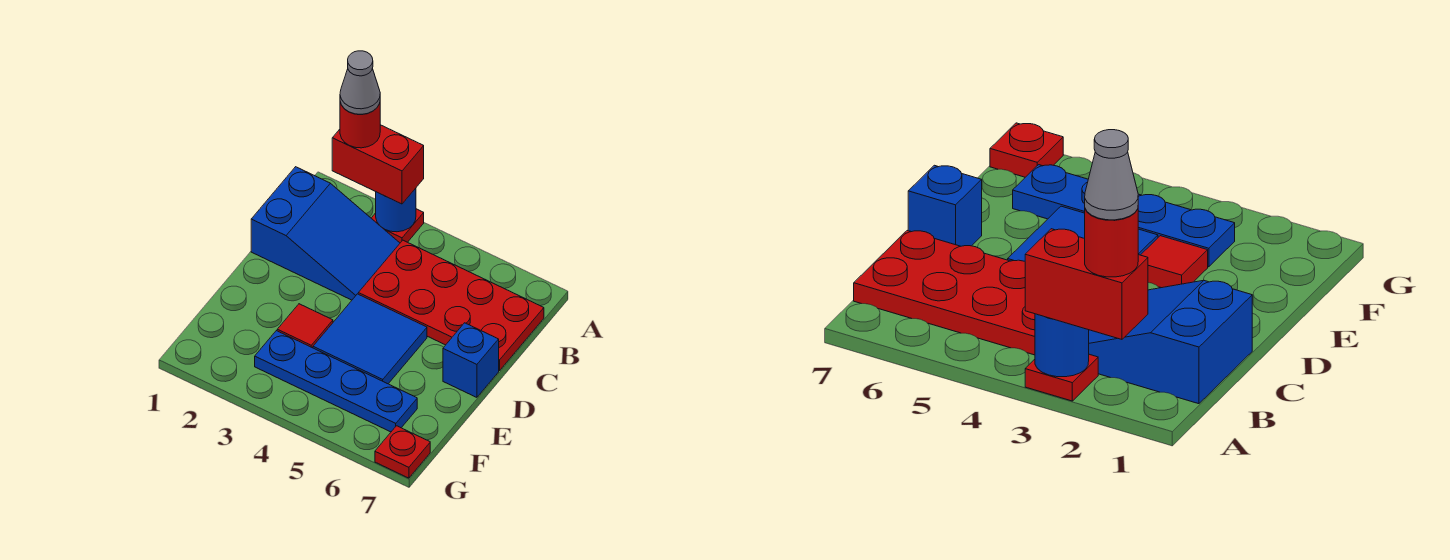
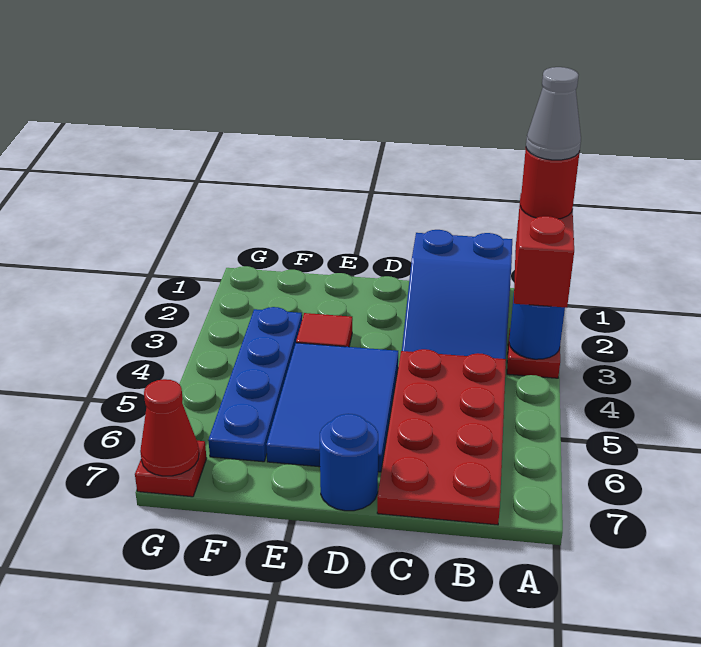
blue 2x2 tile [313,294,427,384] -> blue 2x3 tile [266,343,398,472]
blue 1x1 brick [443,323,499,397] -> blue 1x1 round brick [320,414,378,511]
none -> red 1x1 cone [140,379,199,476]

